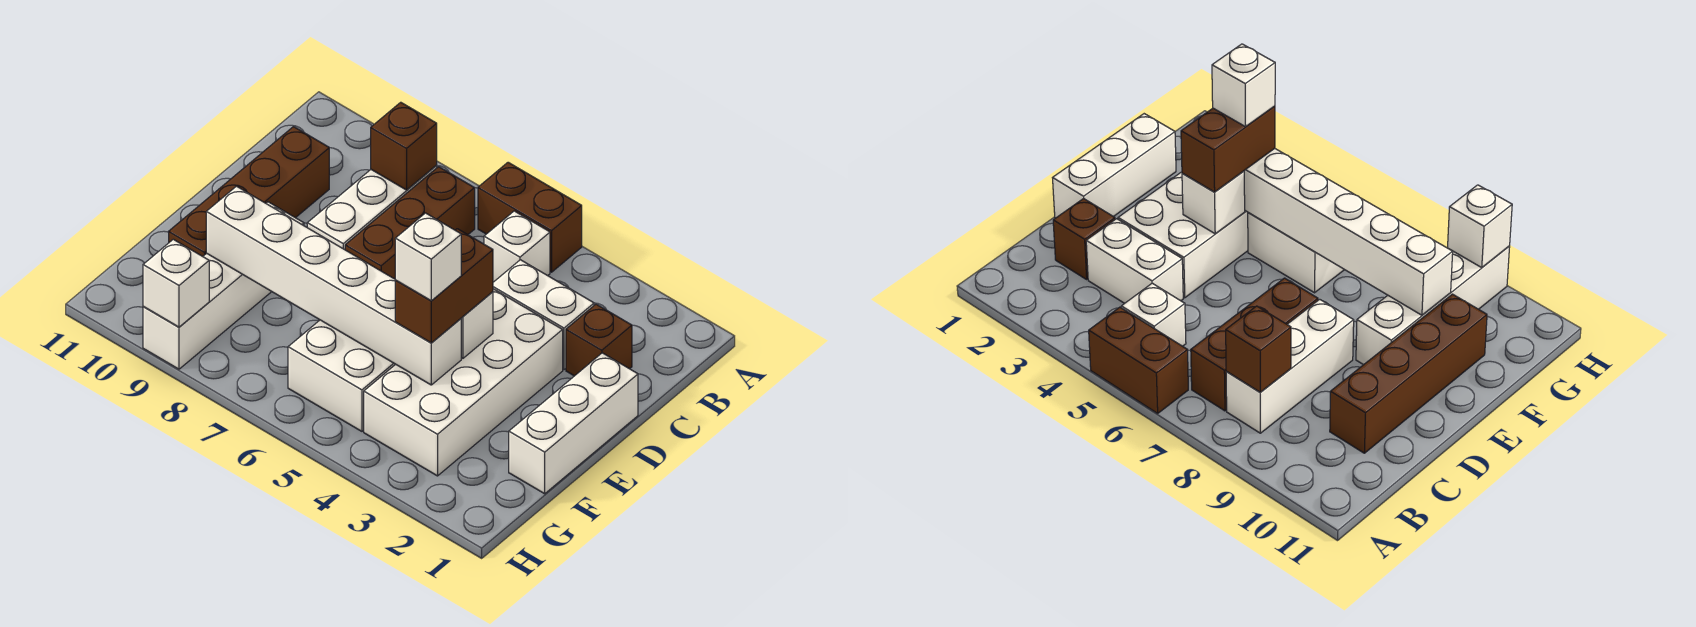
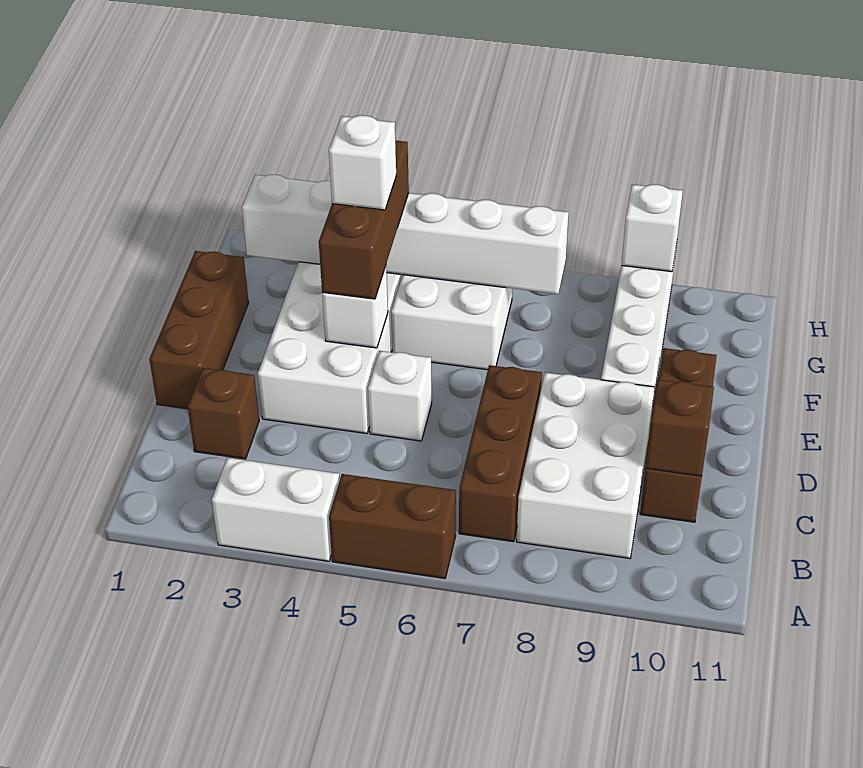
white 1x1 brick [484,211,550,282] -> white 1x1 brick moved to [368,351,432,441]
white 1x3 brick [307,165,437,250] -> white 2x3 brick [517,373,655,558]
brown 1x1 brick [371,102,437,190] -> brown 1x1 brick moved to [645,379,714,476]
white 1x2 brick [493,260,594,370] -> white 1x2 brick moved to [212,458,339,561]
brown 1x4 brick [169,127,329,256] -> brown 1x3 brick [640,348,717,522]
white 1x3 brick [509,353,638,494] -> brown 1x3 brick [149,251,249,409]
brown 1x2 brick [395,229,493,343] -> brown 1x3 brick [319,140,409,299]
white 1x6 brick [206,186,461,385] -> white 1x6 brick moved to [242,175,569,294]

